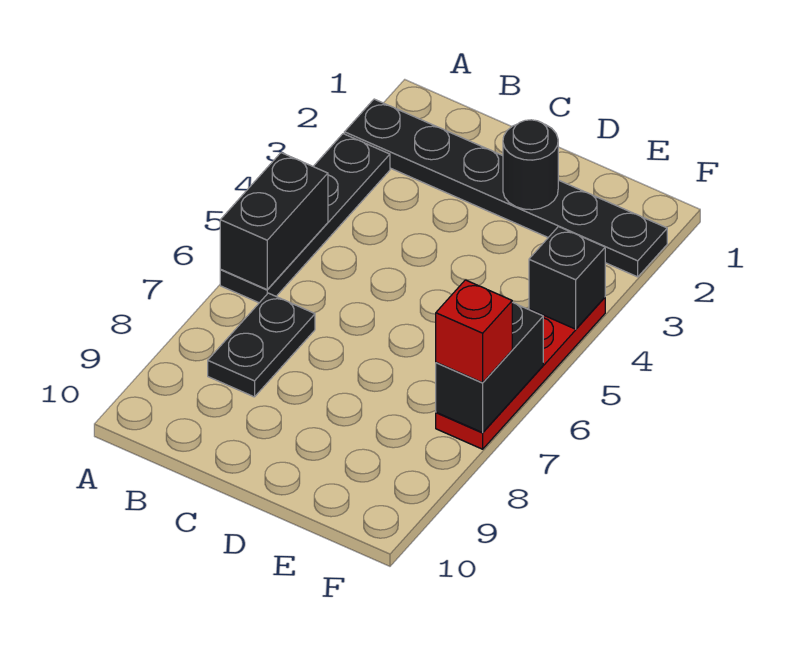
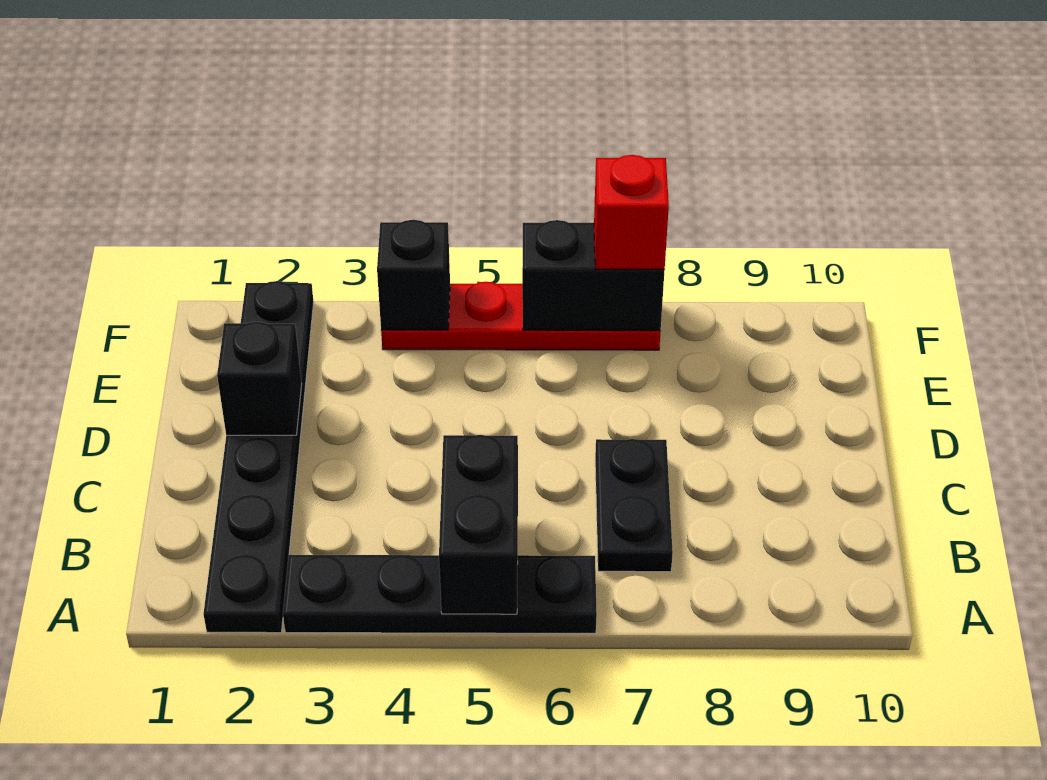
black 1x2 brick [220,153,328,290] -> black 1x2 brick turned to [439,435,518,614]
black 1x2 plate [208,293,315,397] -> black 1x2 plate turned to [595,439,673,572]
black 1x1 round brick [503,120,558,210] -> black 1x1 brick [217,322,302,435]

